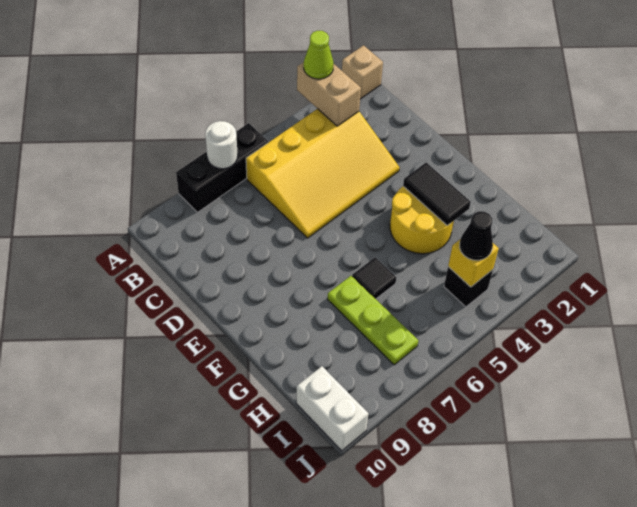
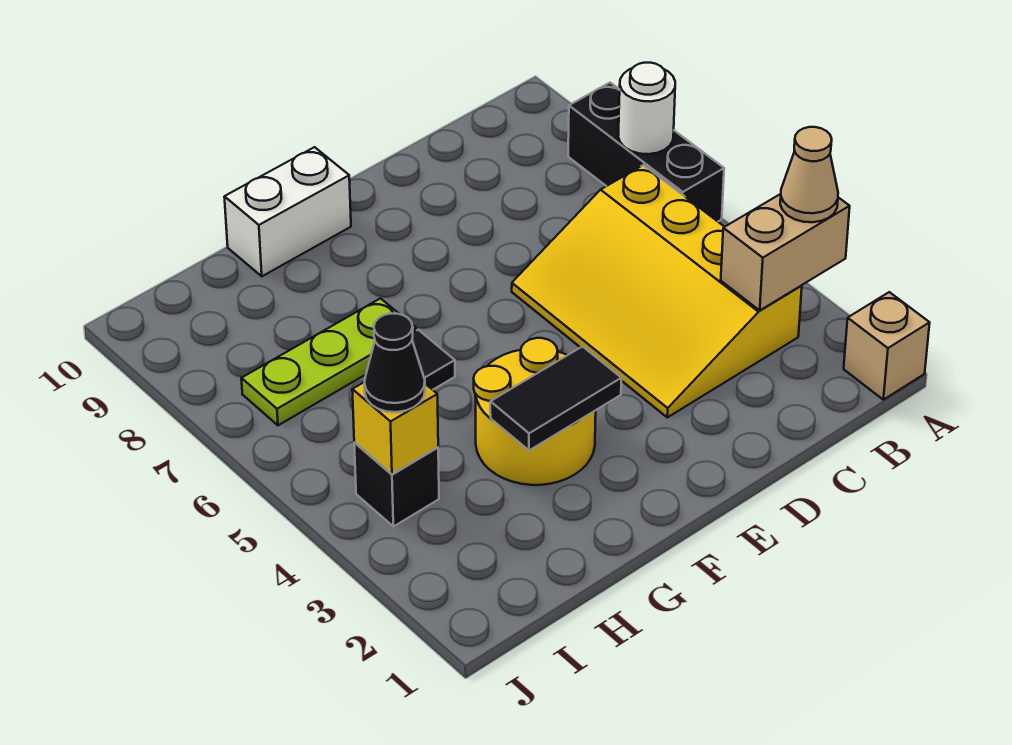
lime 1x1 cone [304,31,334,79] -> tan 1x1 cone [780,127,838,222]
white 1x2 brick [296,366,369,451] -> white 1x2 brick moved to [224,147,351,276]

